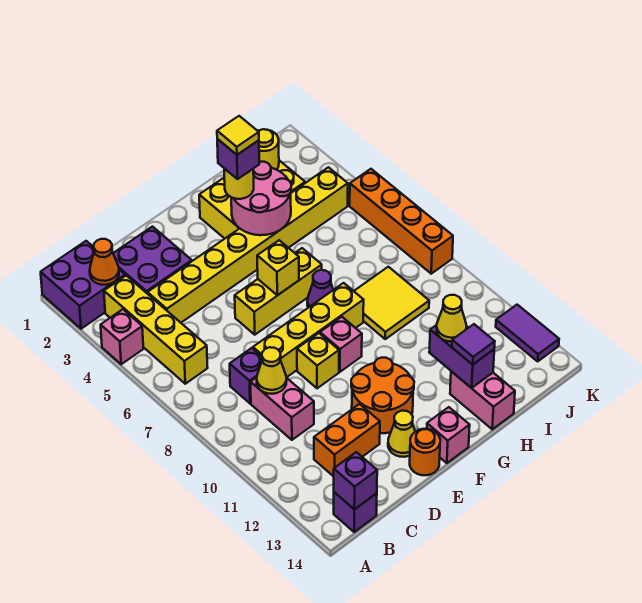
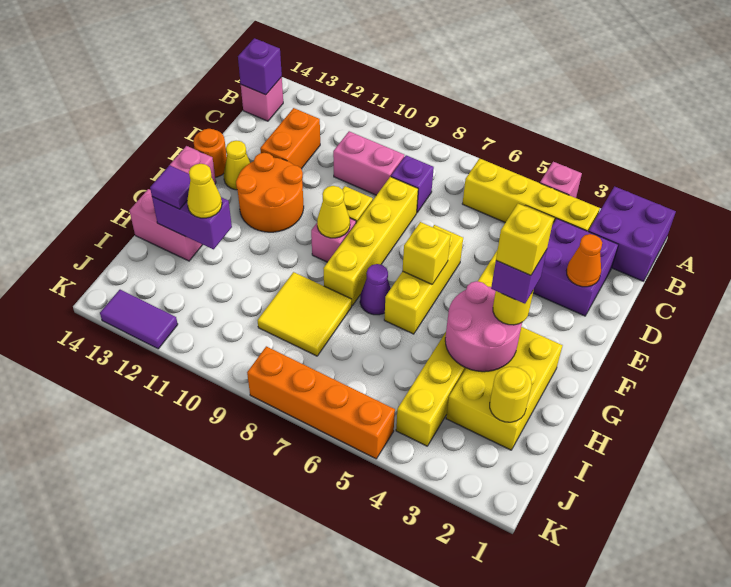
orange 1x1 cone [90,239,119,285] -> orange 1x1 cone moved to [566,234,602,287]
purple 1x1 brick [334,492,377,532] -> pink 1x1 brick [241,77,283,121]
yellow 1x1 cone [257,347,287,394] -> yellow 1x1 cone moved to [317,186,350,238]
yellow 1x1 tile [217,116,259,155] -> yellow 1x1 brick [496,204,553,275]

